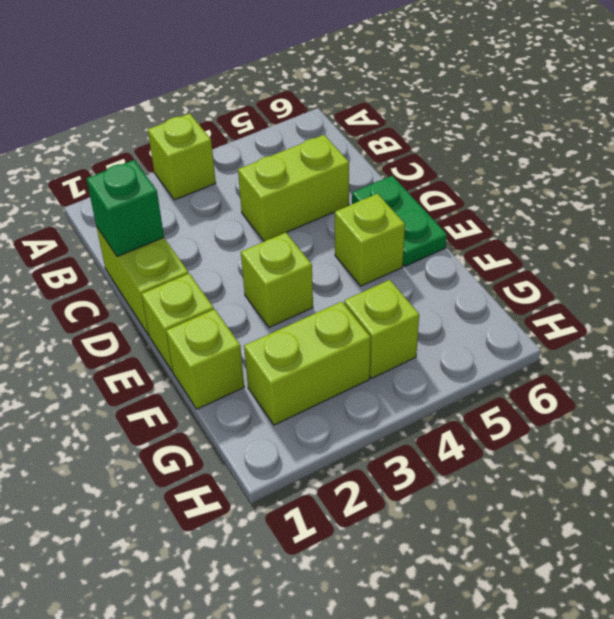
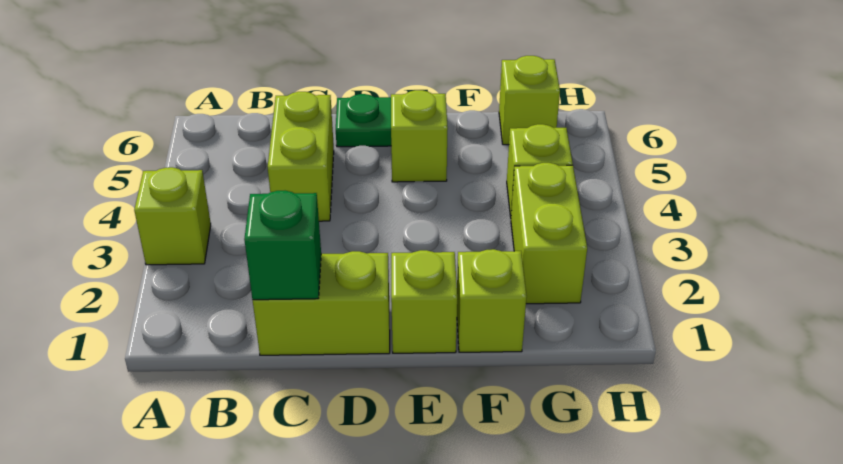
lime 1x1 brick [241,233,313,327] -> lime 1x1 brick moved to [499,56,560,145]

